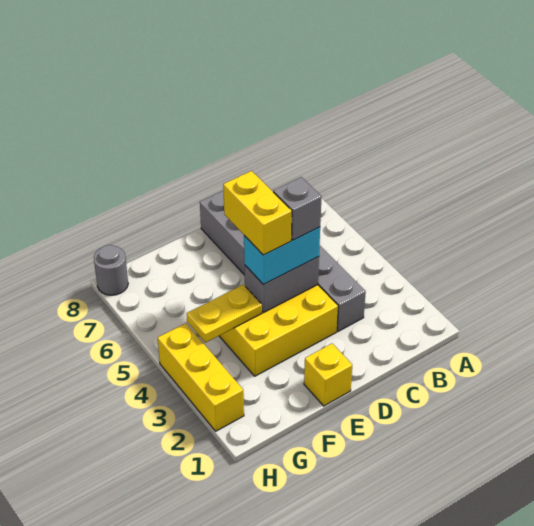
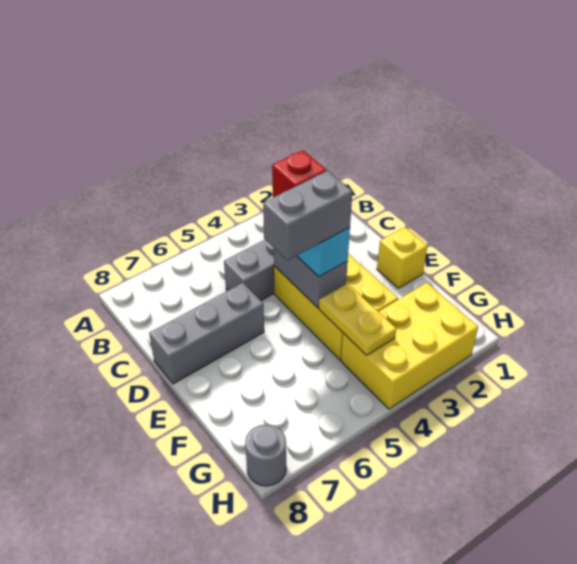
grey 1x1 brick [273,177,321,240] -> red 1x1 brick [272,150,326,197]
yellow 1x2 brick [223,171,292,255] -> grey 1x2 brick [263,171,353,260]
yellow 1x3 brick [158,323,244,431] -> yellow 2x3 brick [341,283,478,409]

